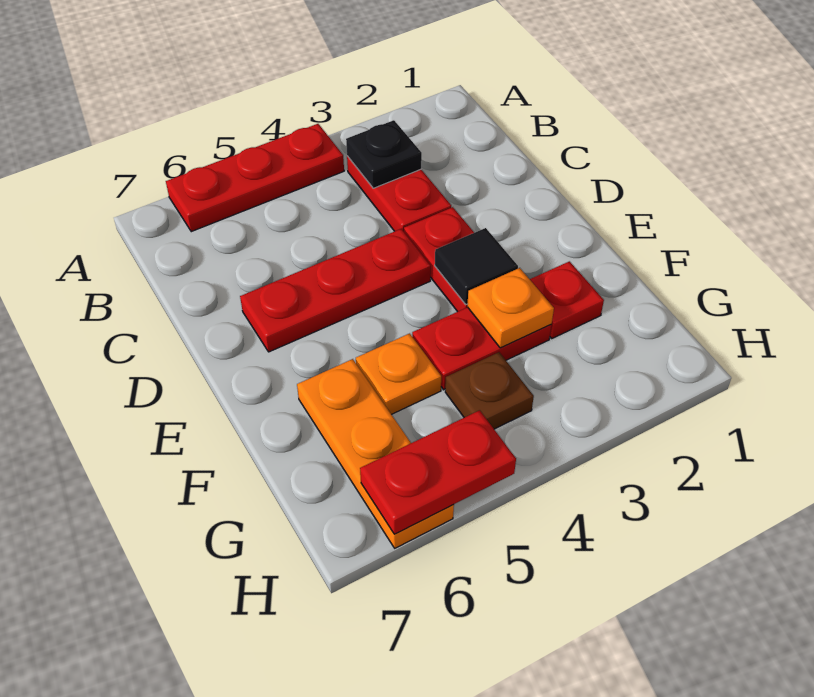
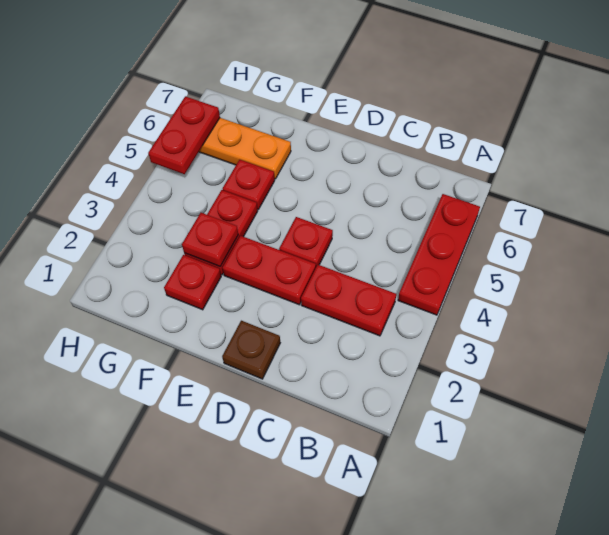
black 1x1 plate [346,120,422,188] -> none
red 1x3 plate [240,229,431,352] -> red 1x1 plate [279,217,333,267]
black 1x1 tile [435,228,518,304] -> none
orange 1x1 plate [467,268,554,348] -> red 1x1 plate [182,213,238,266]
orange 1x1 plate [356,333,441,414] -> red 1x1 plate [223,160,275,209]
brown 1x1 plate [445,352,534,429] -> brown 1x1 plate moved to [222,321,280,379]

